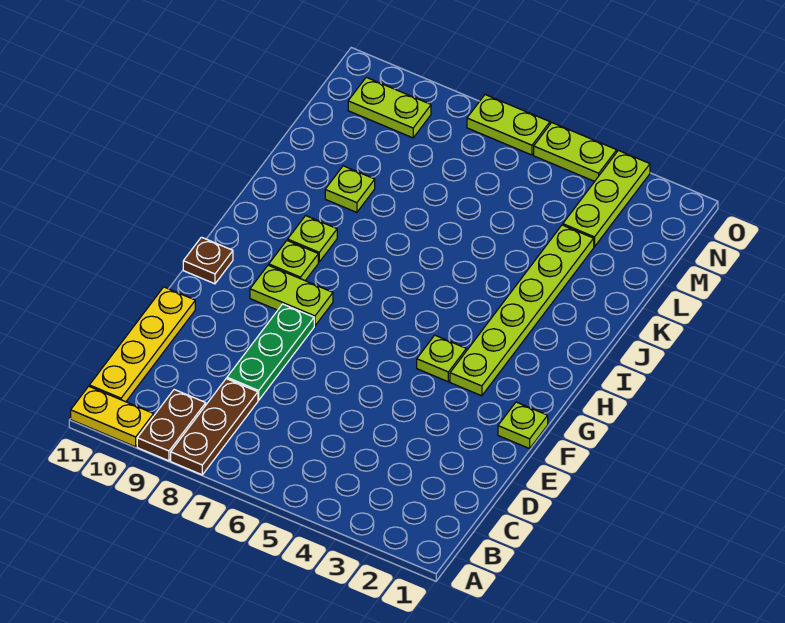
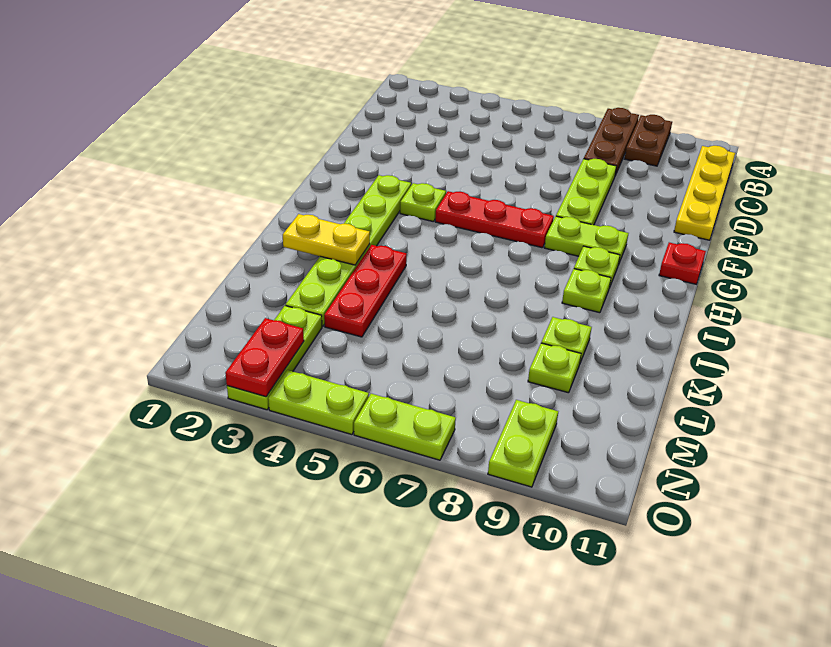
yellow 1x2 plate [71,386,154,447] -> yellow 1x2 plate moved to [283,214,370,265]
green 1x3 plate [227,304,314,400] -> lime 1x3 plate [556,159,617,225]
lime 1x1 plate [498,402,548,449] -> lime 1x1 plate moved to [528,343,581,393]
none -> red 1x3 plate [435,191,554,248]
brown 1x1 plate [183,237,233,284] -> red 1x1 plate [659,243,706,284]
none -> red 1x3 plate [324,245,407,337]
none -> red 1x2 plate [225,318,304,397]
lime 1x2 plate [348,77,431,138] -> lime 1x2 plate turned to [488,400,558,487]

